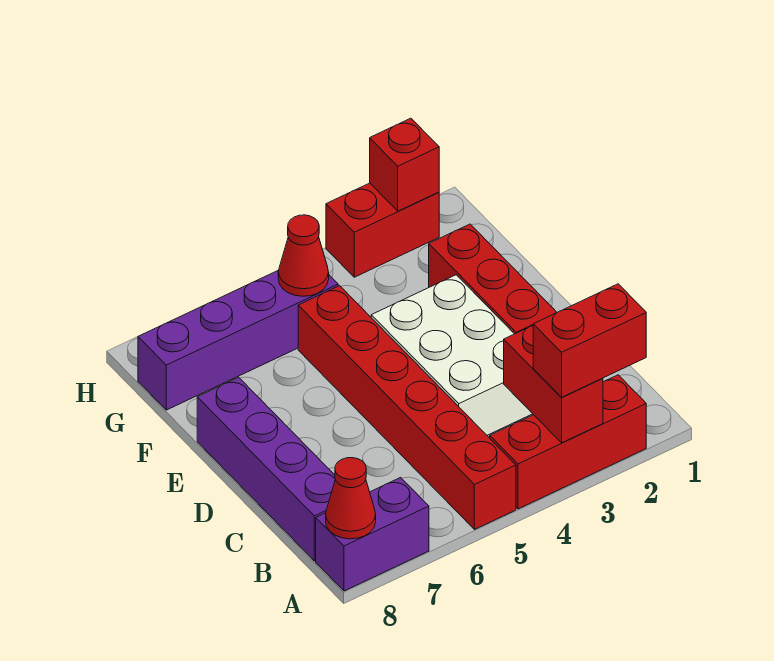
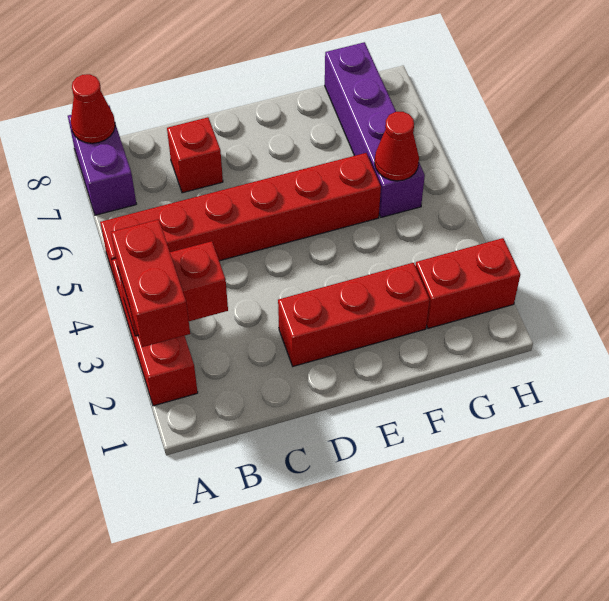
purple 1x4 brick [197,377,335,561] -> none
white 2x3 brick [371,275,532,435] -> none
red 1x2 brick [326,183,439,277] -> red 1x2 brick turned to [415,238,520,328]
red 1x1 brick [370,118,439,211] -> red 1x1 brick moved to [167,117,223,193]

